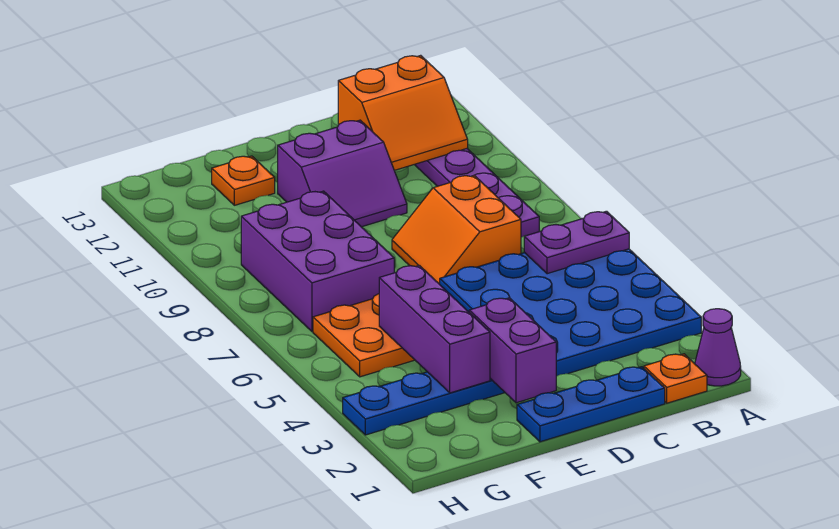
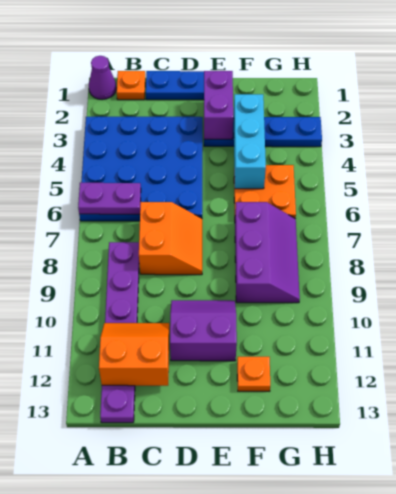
purple 1x3 brick [379,265,490,393] -> cyan 1x3 brick [233,94,266,189]
purple 2x3 brick [241,191,394,331] -> purple 2x3 slope [235,202,300,303]

